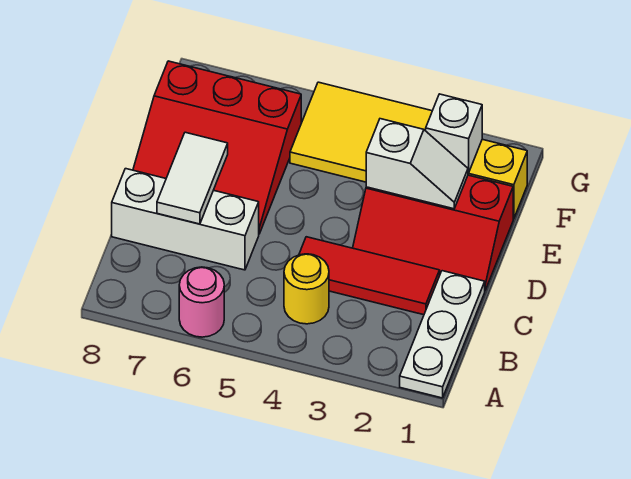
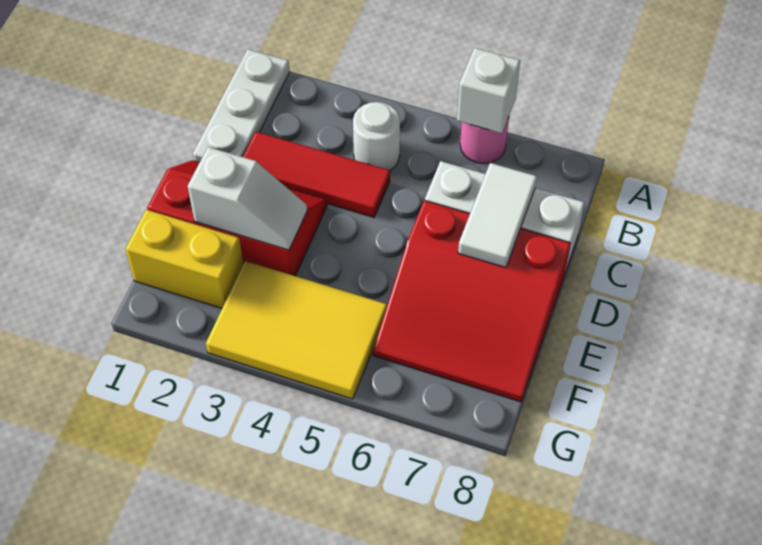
yellow 1x1 round brick [284,254,329,324] -> white 1x1 round brick [353,102,400,170]
red 3x3 slope [133,61,301,234] -> red 3x3 slope turned to [373,200,571,402]
white 1x2 slope [366,119,468,209] -> white 1x2 slope turned to [188,147,307,250]
white 1x1 brick [426,94,482,173] -> white 1x1 brick moved to [457,48,520,133]

